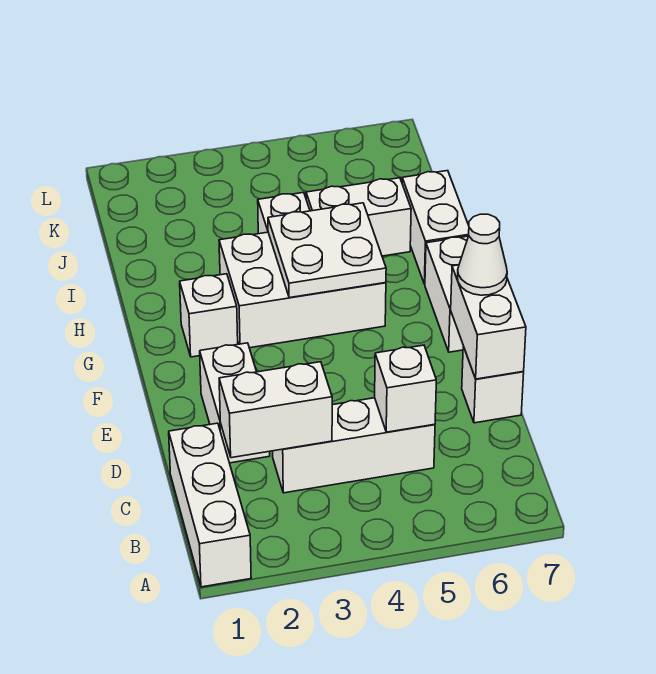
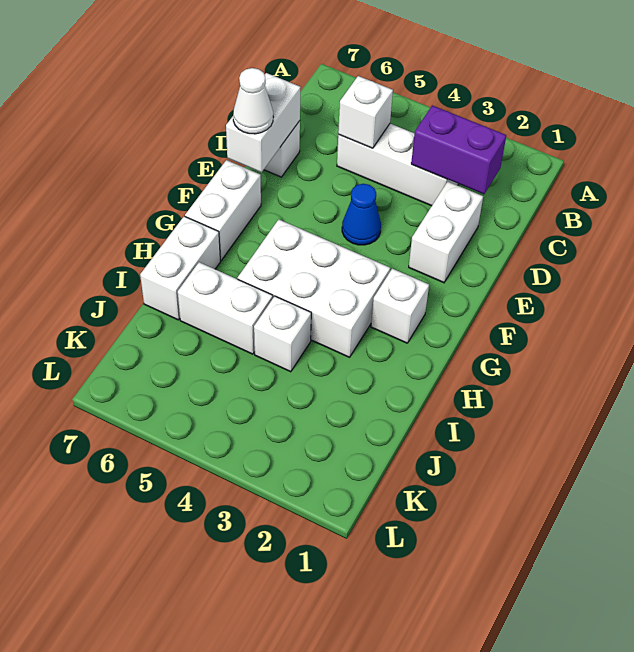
white 1x3 brick [169,423,251,587] -> none
white 1x2 brick [219,362,332,458] -> purple 1x2 brick [411,105,506,194]
none -> blue 1x1 cone [342,184,381,245]
white 2x2 plate [268,203,386,298] -> none

